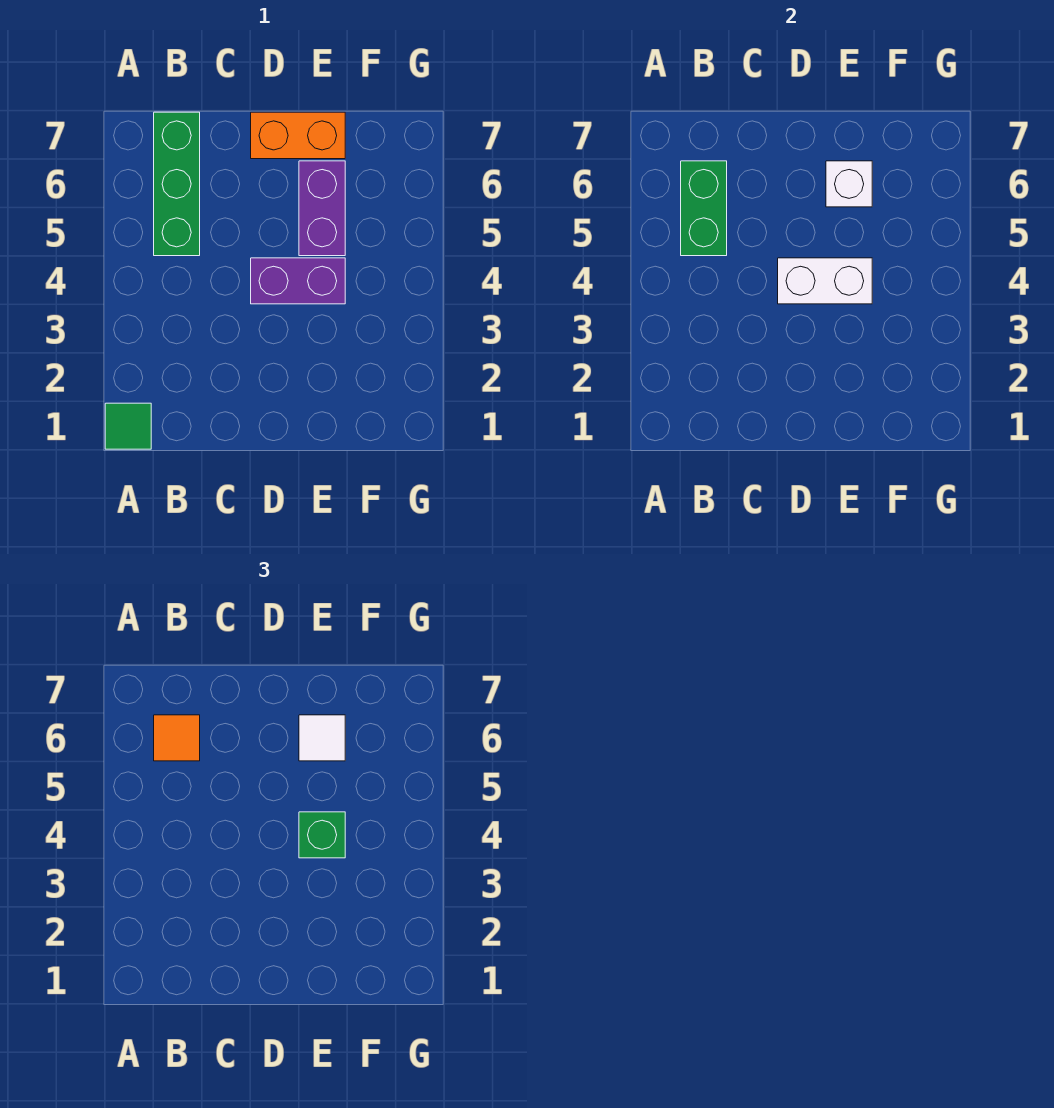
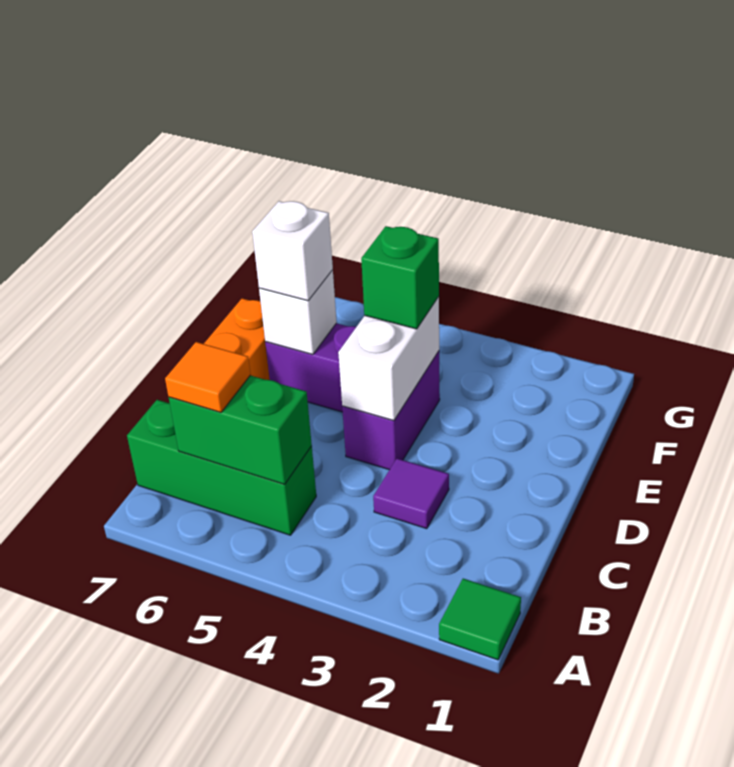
none -> purple 1x1 tile [373,458,449,529]
white 1x1 tile [299,715,345,761] -> white 1x1 brick [252,201,333,301]

